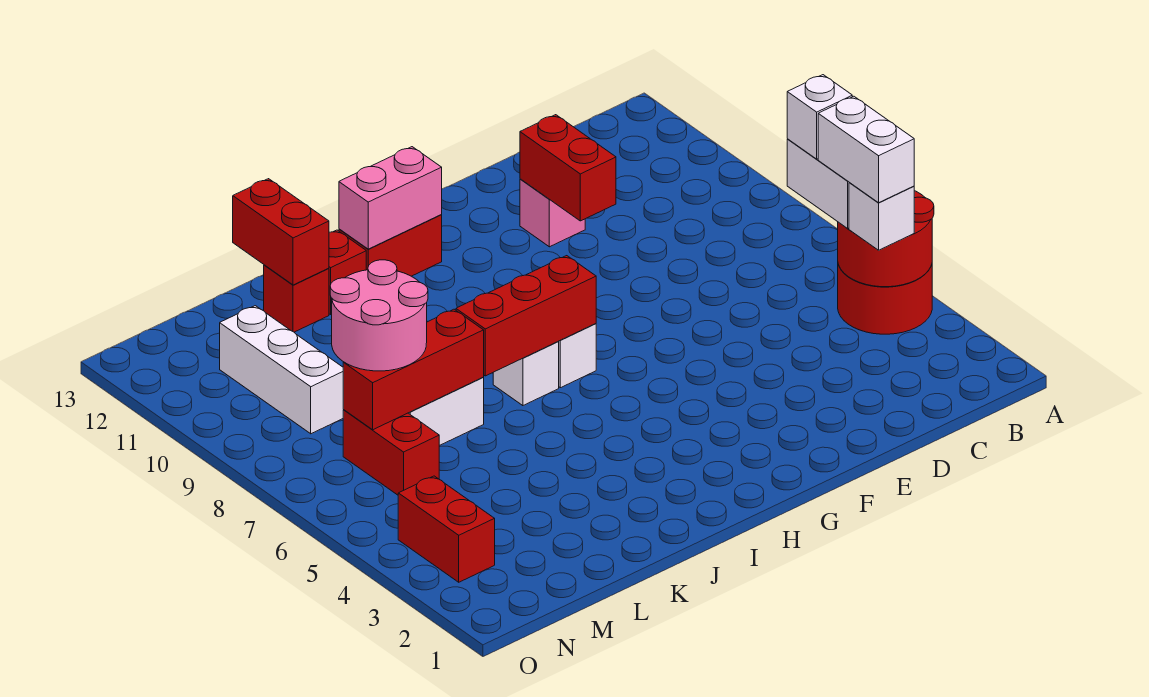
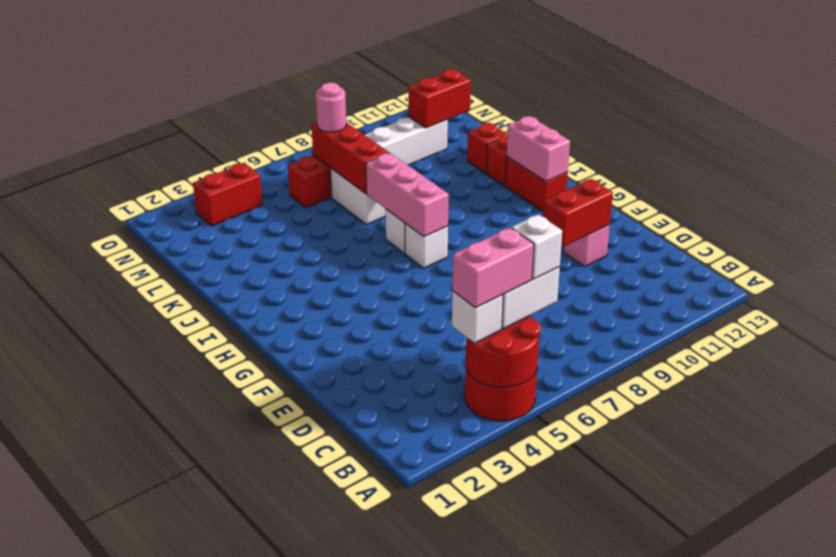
white 1x2 brick [818,96,914,203] -> pink 1x2 brick [452,228,534,308]
red 1x3 brick [456,256,596,376] -> pink 1x3 brick [366,153,449,237]
red 1x2 brick [233,179,329,285] -> red 1x2 brick moved to [409,69,471,128]
pink 2x2 round brick [330,260,428,371] -> pink 1x1 round brick [316,83,346,132]

